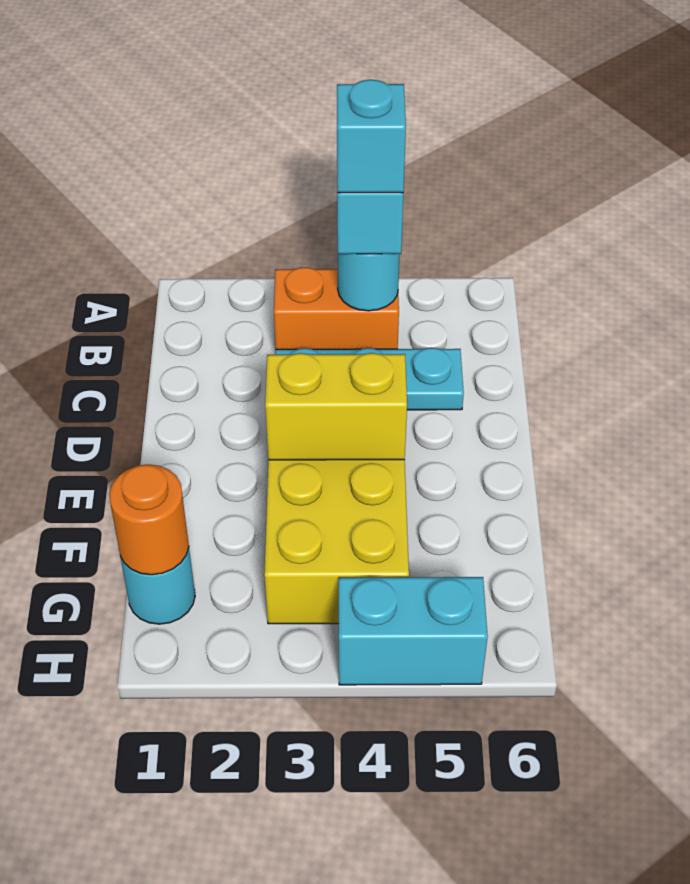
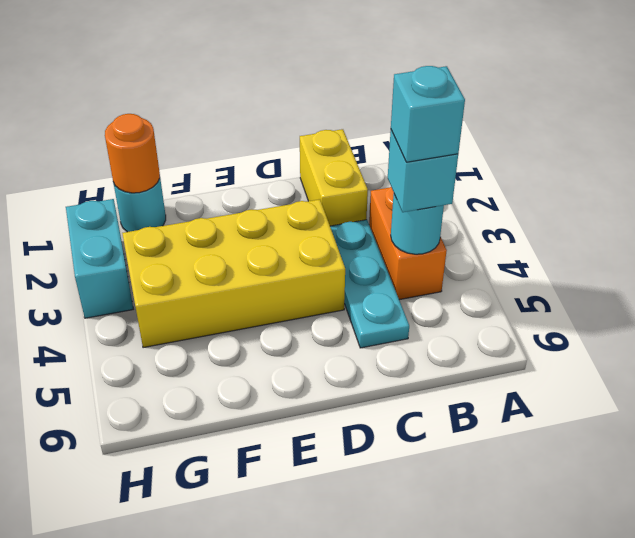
yellow 1x2 brick [265,353,407,460] -> yellow 1x2 brick moved to [300,129,368,226]
cyan 1x2 brick [339,577,488,685] -> cyan 1x2 brick moved to [66,199,133,318]

